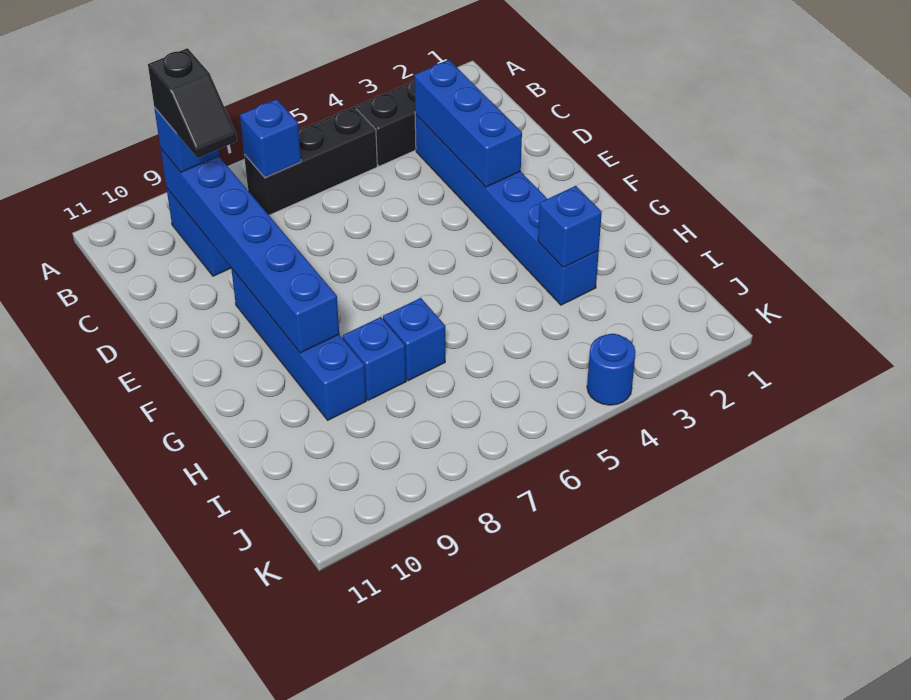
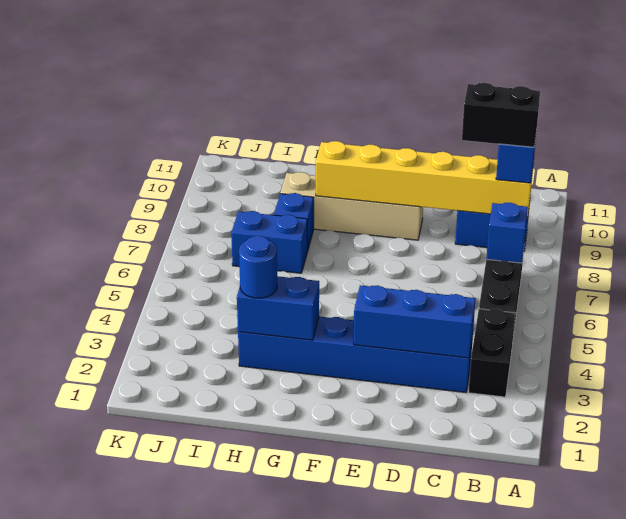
blue 1x6 brick [161,149,339,353] -> yellow 1x6 brick [316,141,533,218]
black 1x2 slope [148,48,237,158] -> black 1x2 brick [462,83,540,147]
blue 1x4 brick [231,268,366,420] -> tan 1x4 brick [281,172,423,240]
blue 1x1 brick [538,186,602,268] -> blue 1x2 brick [237,276,319,340]
blue 1x1 brick [383,298,445,381] -> blue 1x2 brick [231,211,308,273]
blue 1x1 round brick [587,334,636,405] -> blue 1x1 round brick moved to [239,236,277,298]

